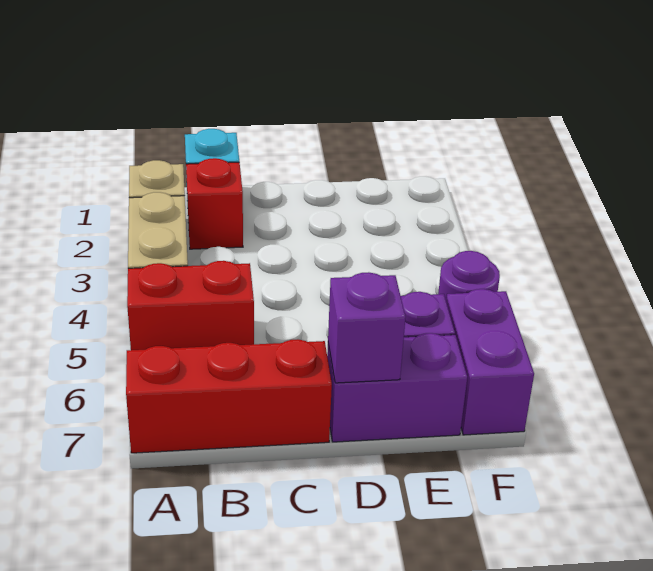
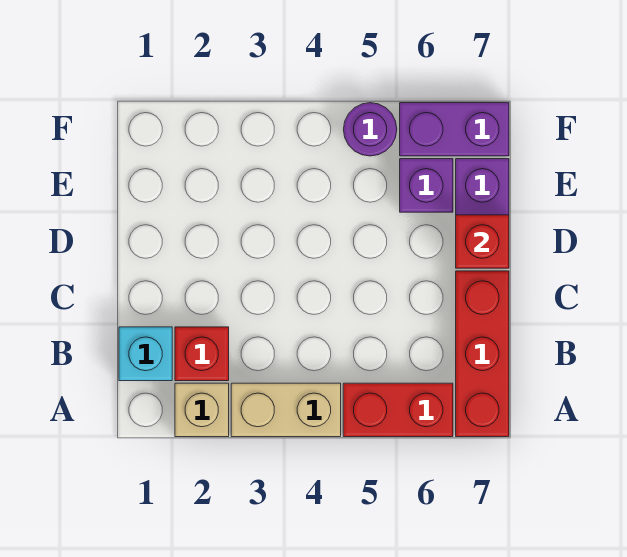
red 1x2 brick [127,261,254,350] -> red 1x2 brick turned to [343,383,453,437]
purple 1x1 brick [328,272,405,383] -> red 1x1 brick [456,215,509,268]

